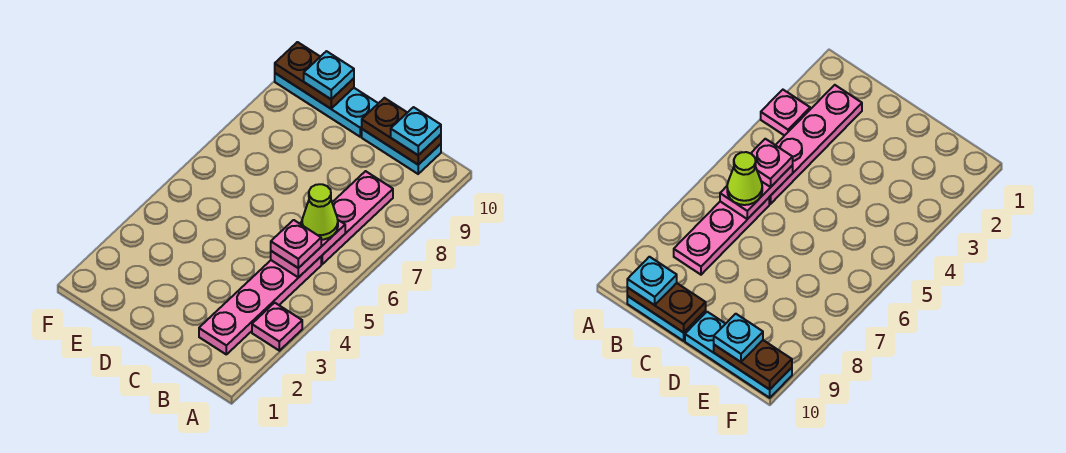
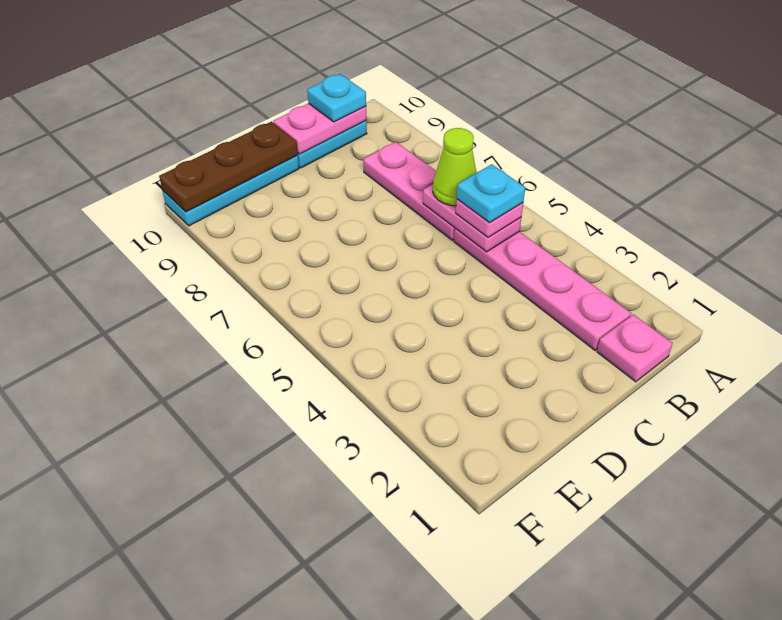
pink 1x1 plate [252,303,302,351] -> pink 1x1 plate moved to [597,315,673,382]
brown 1x2 plate [362,98,441,165] -> pink 1x2 plate [273,104,367,154]
brown 1x2 plate [275,42,354,109] -> brown 1x3 plate [159,122,298,212]
cyan 1x1 plate [304,51,354,99] -> cyan 1x1 plate moved to [457,164,525,223]

